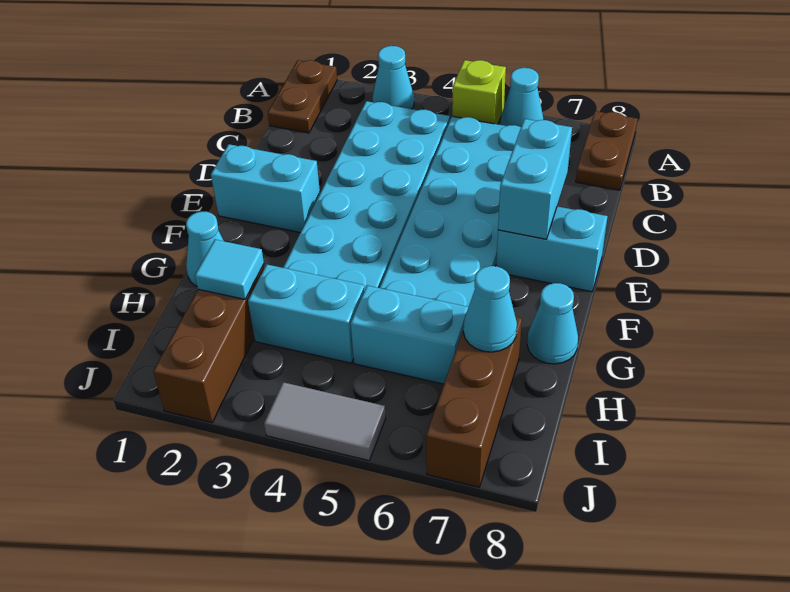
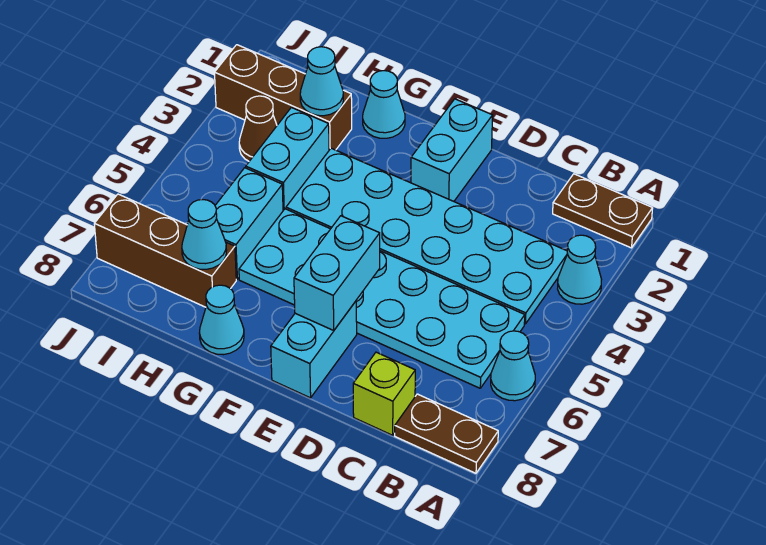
lime 1x1 brick [452,60,506,124] -> lime 1x1 brick moved to [353,352,415,435]
cyan 1x2 brick [498,119,572,239] -> cyan 1x2 brick turned to [294,216,380,330]
cyan 1x1 tile [195,240,264,299] -> cyan 1x1 cone [300,47,343,116]
none -> brown 1x1 cone [239,96,277,161]
grey 1x2 tile [264,382,386,461] -> none

